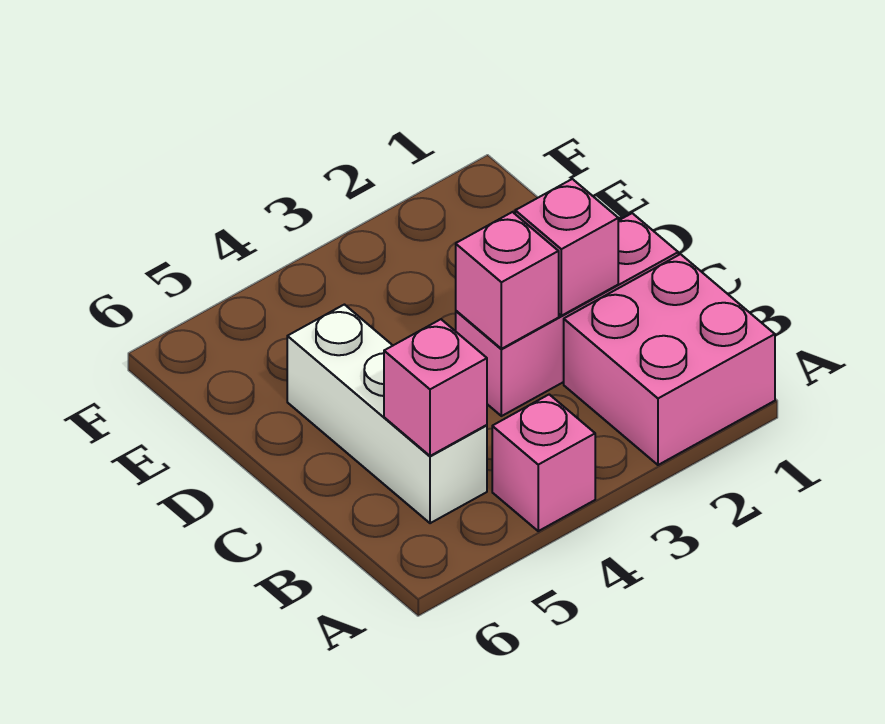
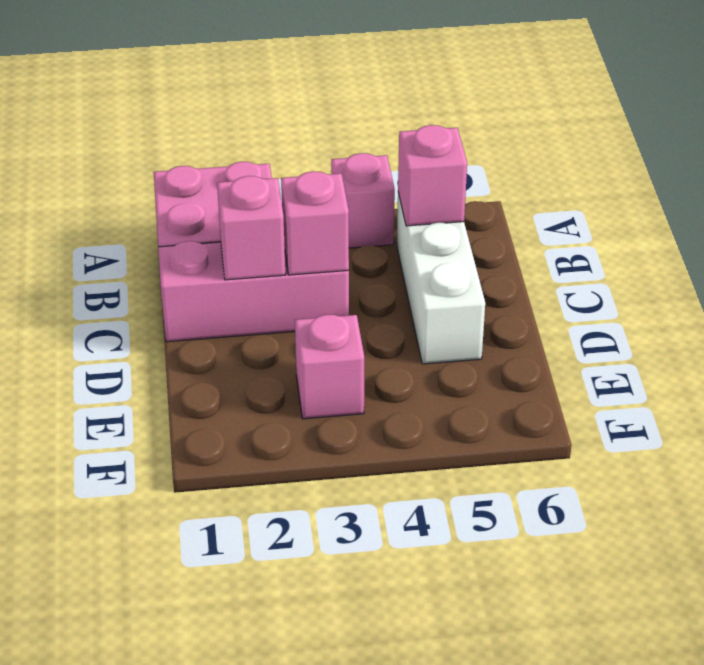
none -> pink 1x1 brick [295,315,364,419]

